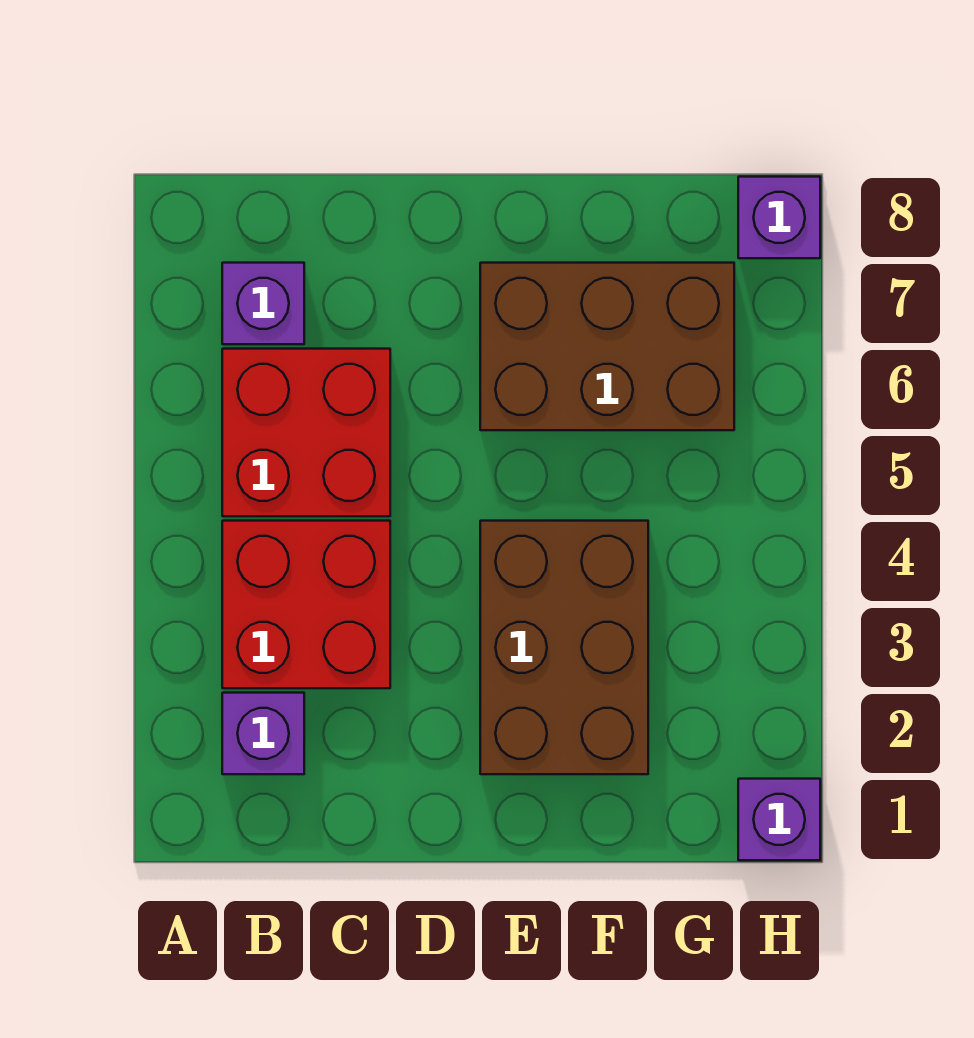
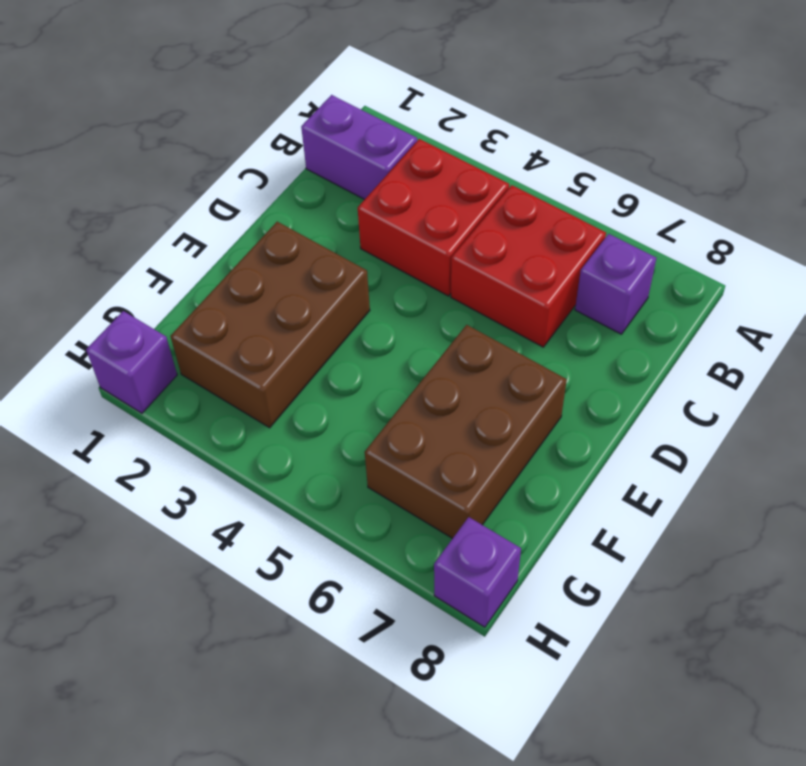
purple 1x1 brick [222,693,304,774] -> purple 1x2 brick [301,95,417,200]
brown 2x3 brick [480,521,648,774] -> brown 2x3 brick turned to [171,222,370,428]

